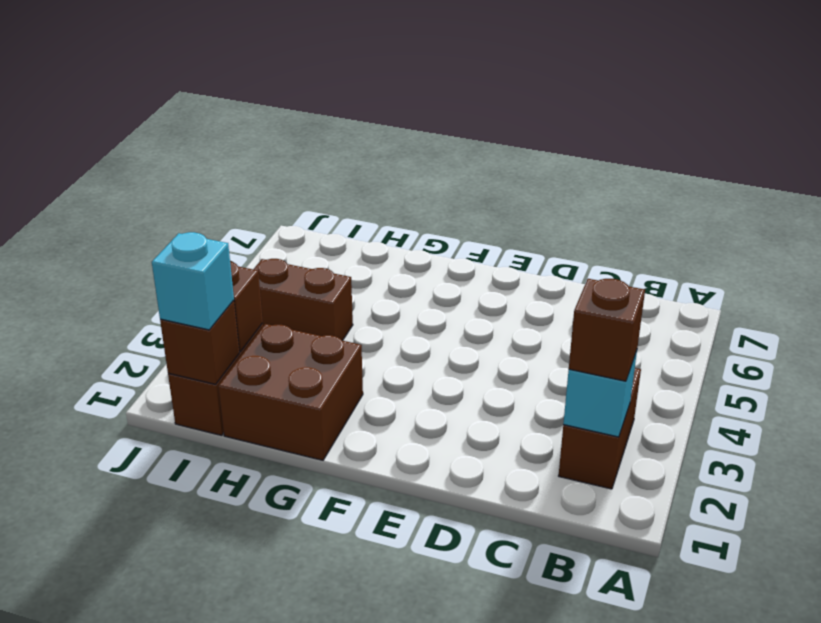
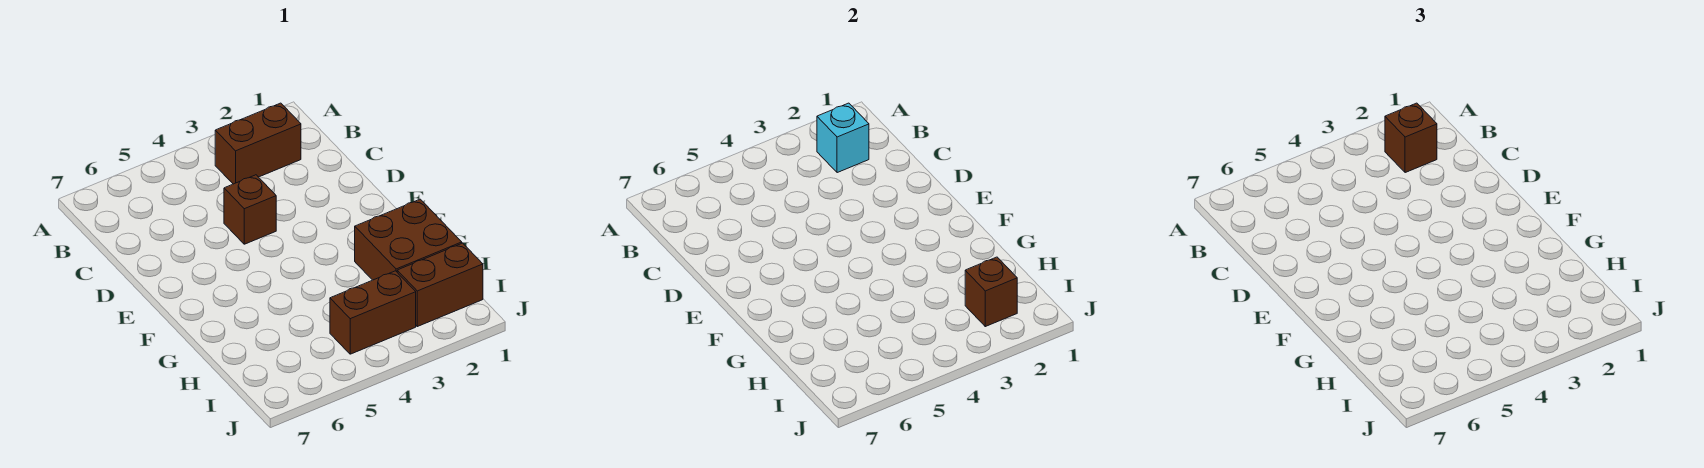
brown 1x2 brick [254,259,353,341] -> brown 1x2 brick turned to [330,271,416,354]
brown 1x1 brick [160,300,239,384] -> brown 1x1 brick moved to [224,175,276,244]
cyan 1x1 brick [152,232,234,330] -> none

